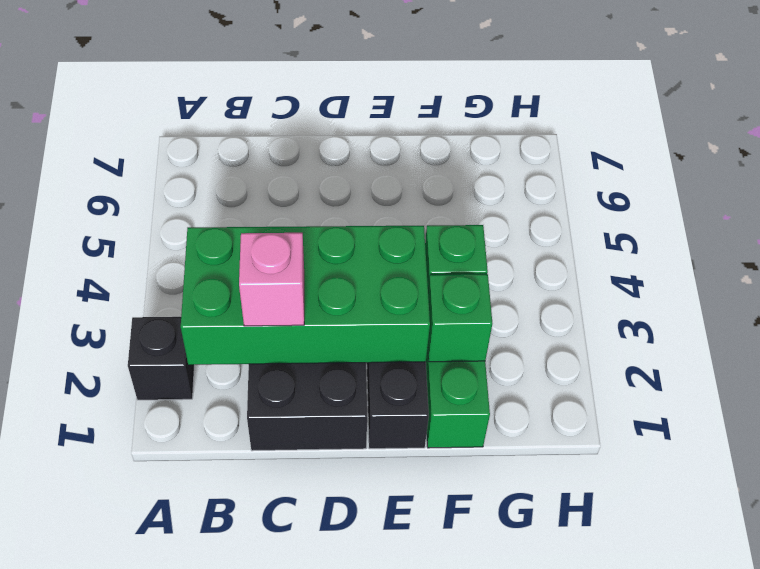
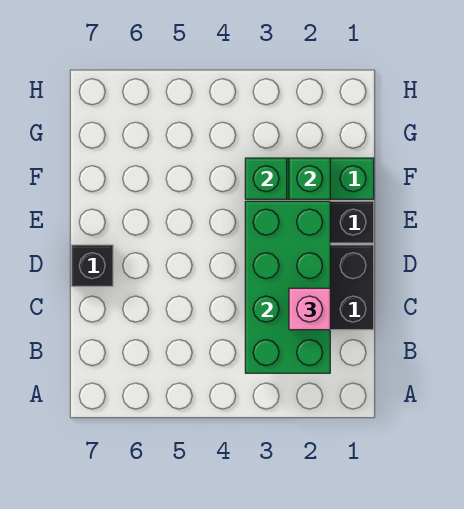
black 1x1 brick [128,317,195,400] -> black 1x1 brick moved to [72,245,113,286]

